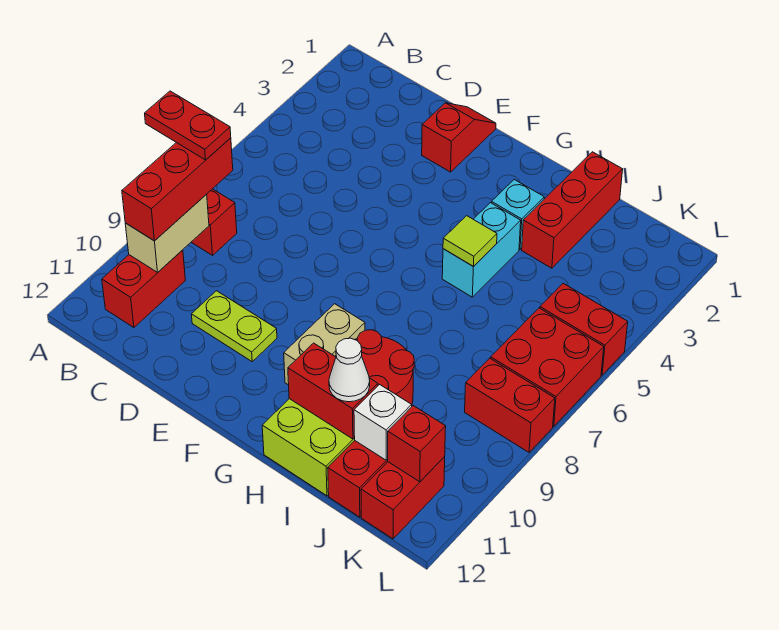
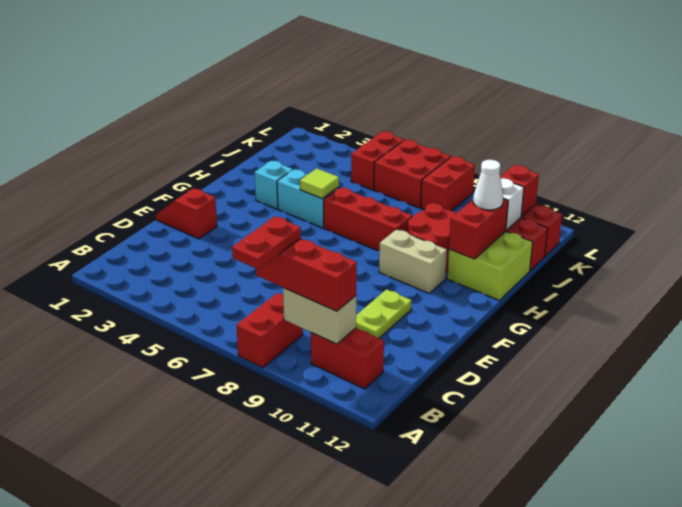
red 1x3 brick [522,152,623,268] -> red 1x3 brick moved to [324,187,412,251]

